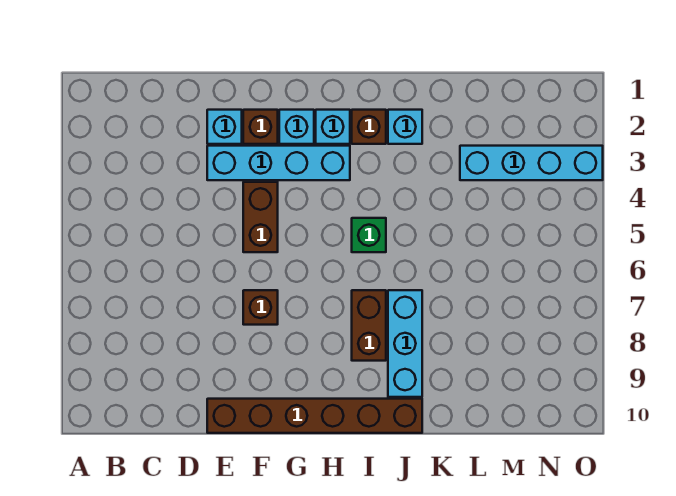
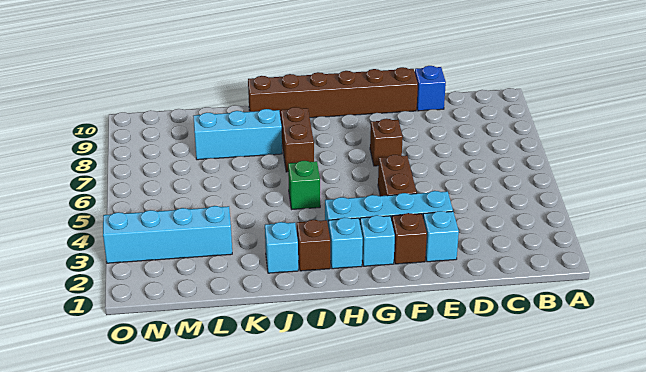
none -> blue 1x1 brick [415,66,446,111]
cyan 1x3 brick [388,290,422,397] -> cyan 1x3 brick turned to [193,109,282,160]

